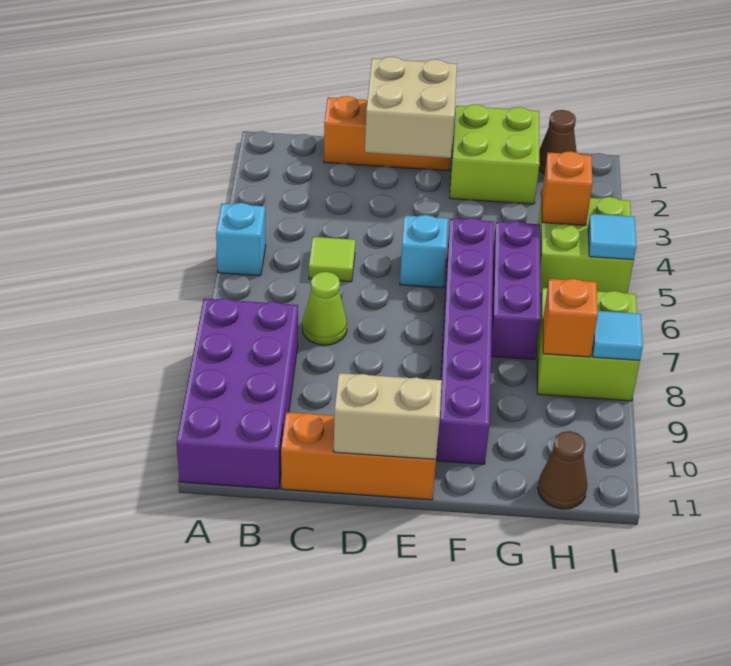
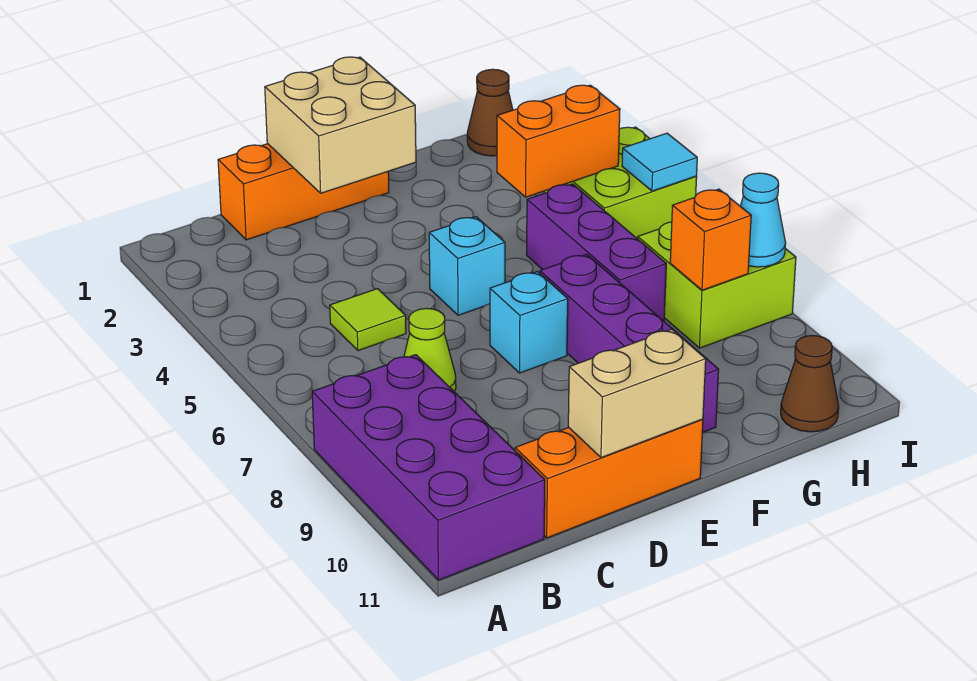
cyan 1x1 brick [216,203,266,276] -> cyan 1x1 brick moved to [490,272,568,373]
lime 2x2 brick [450,104,540,204] -> none
purple 1x6 brick [437,218,494,464] -> purple 1x4 brick [540,254,719,433]
orange 1x1 brick [542,151,593,225] -> orange 1x2 brick [497,85,620,197]
cyan 1x1 tile [592,311,643,360] -> cyan 1x1 cone [740,173,786,267]

